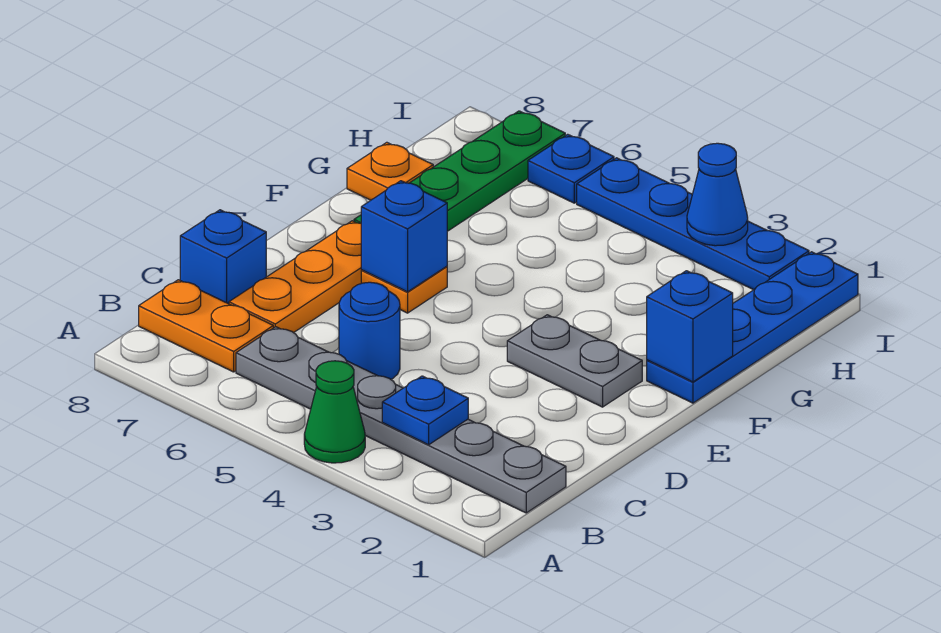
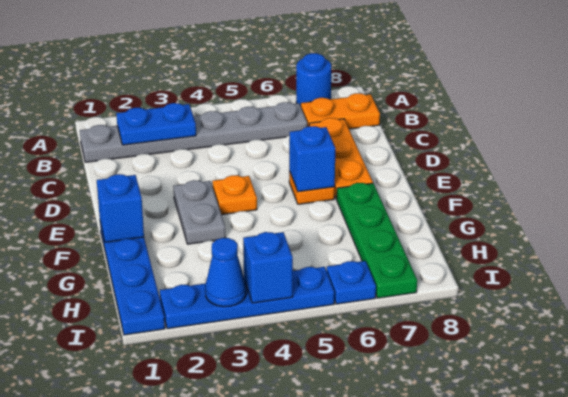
green 1x1 cone [304,361,365,463] -> none
blue 1x1 plate [382,376,468,445] -> blue 1x2 plate [116,103,196,145]
blue 1x1 round brick [339,282,400,379] -> blue 1x1 round brick moved to [296,53,331,106]
blue 1x1 brick [180,210,266,304] -> blue 1x1 brick moved to [243,232,293,303]
grey 1x2 plate [507,315,642,407] -> grey 1x2 plate turned to [173,180,226,244]
orange 1x1 plate [347,142,433,200] -> orange 1x1 plate moved to [212,175,257,215]

